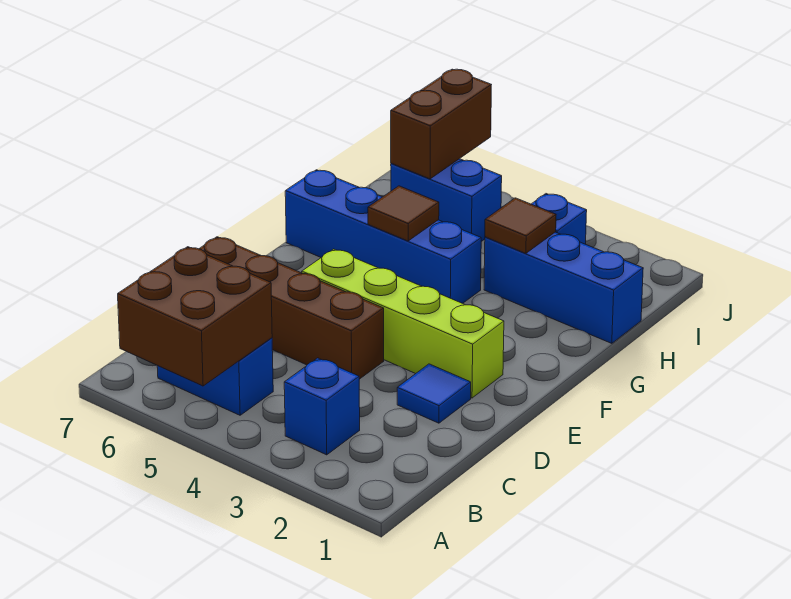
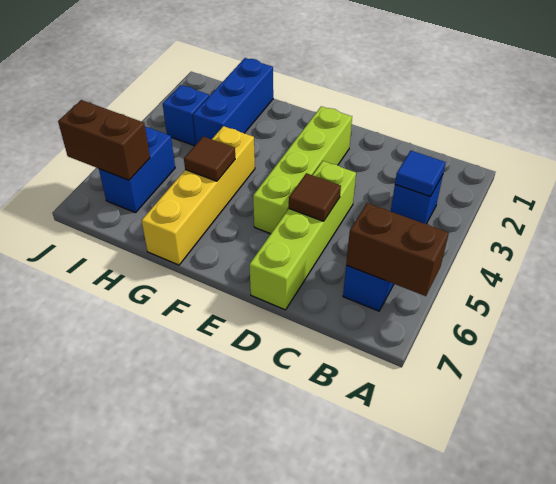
brown 2x2 brick [118,247,272,386] -> brown 1x2 brick [346,203,449,296]
blue 1x1 tile [397,364,471,423] -> blue 1x1 tile moved to [395,151,446,196]
brown 1x4 brick [199,237,384,379] -> lime 1x4 brick [249,161,356,310]
blue 1x4 brick [285,170,481,303] -> yellow 1x4 brick [142,126,255,265]
brown 1x1 tile [485,198,556,253] -> brown 1x1 tile moved to [289,173,341,221]

